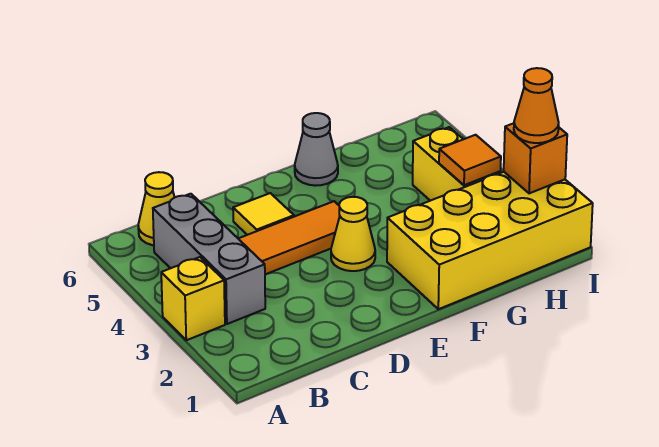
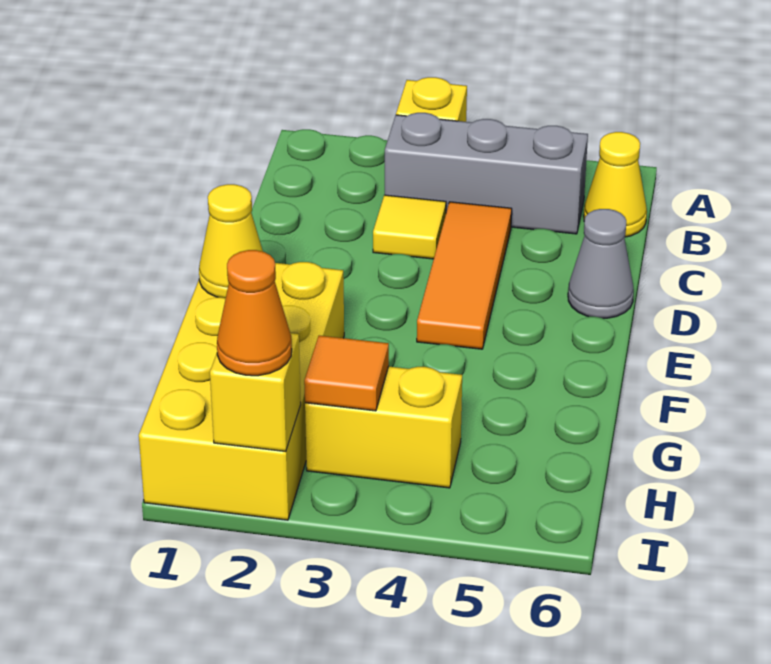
yellow 1x1 tile [233,193,294,235] -> yellow 1x1 tile moved to [373,195,446,259]
yellow 1x1 cone [331,197,375,271] -> yellow 1x1 cone moved to [199,184,263,298]
grey 1x1 cone [295,113,338,186] -> grey 1x1 cone moved to [568,209,634,318]
orange 1x1 brick [504,123,567,193] -> yellow 1x1 brick [210,333,301,452]

